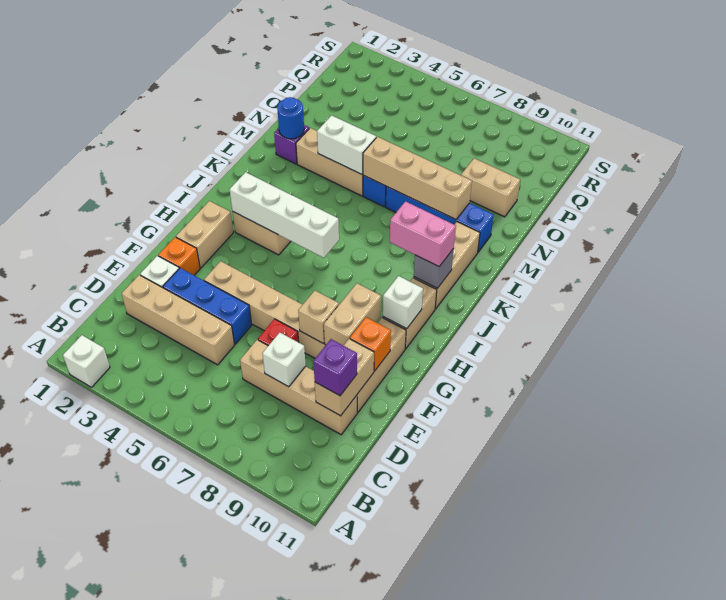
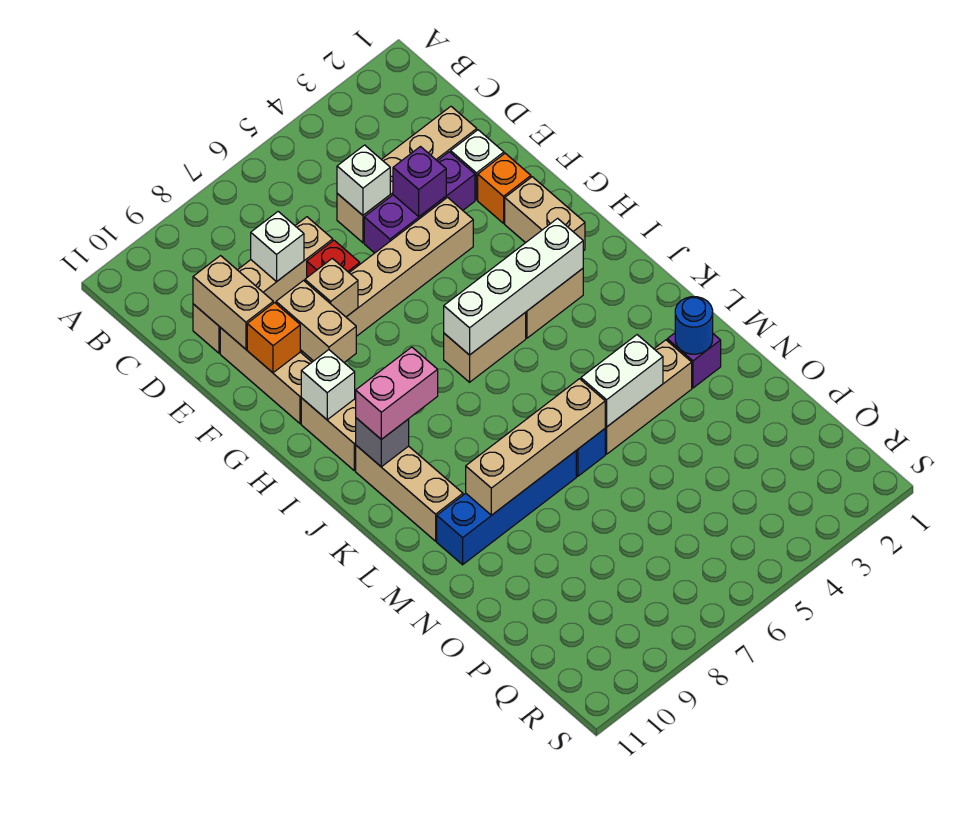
white 1x1 brick [63,335,110,387] -> white 1x1 brick moved to [337,145,390,215]
purple 1x1 brick [313,339,357,396] -> purple 1x1 brick moved to [393,147,446,217]
blue 1x3 brick [163,268,252,344] -> purple 1x3 brick [364,152,475,253]
tan 1x2 brick [461,158,520,217] -> tan 1x2 brick moved to [444,312,526,382]

